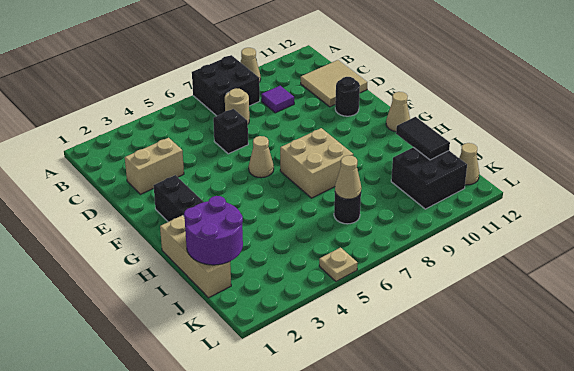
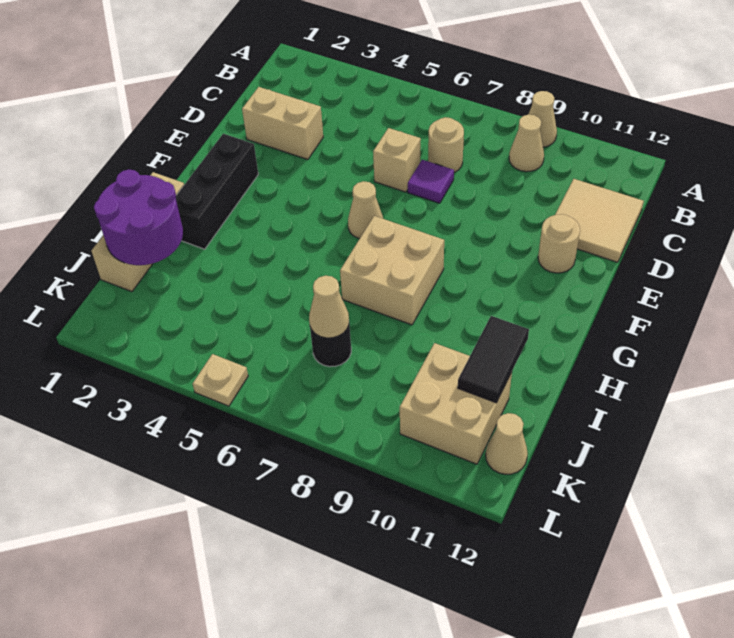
black 2x2 brick [192,55,260,116] -> none
purple 1x1 tile [261,86,294,113] -> purple 1x1 tile moved to [408,160,454,203]
black 1x1 brick [213,109,248,154] -> tan 1x1 brick [373,128,421,192]
black 1x1 round brick [335,77,360,116] -> tan 1x1 round brick [538,214,580,273]
tan 1x1 cone [386,92,410,132] -> tan 1x1 cone moved to [509,115,544,172]
black 2x2 brick [391,147,467,209] -> tan 2x2 brick [400,343,512,464]

